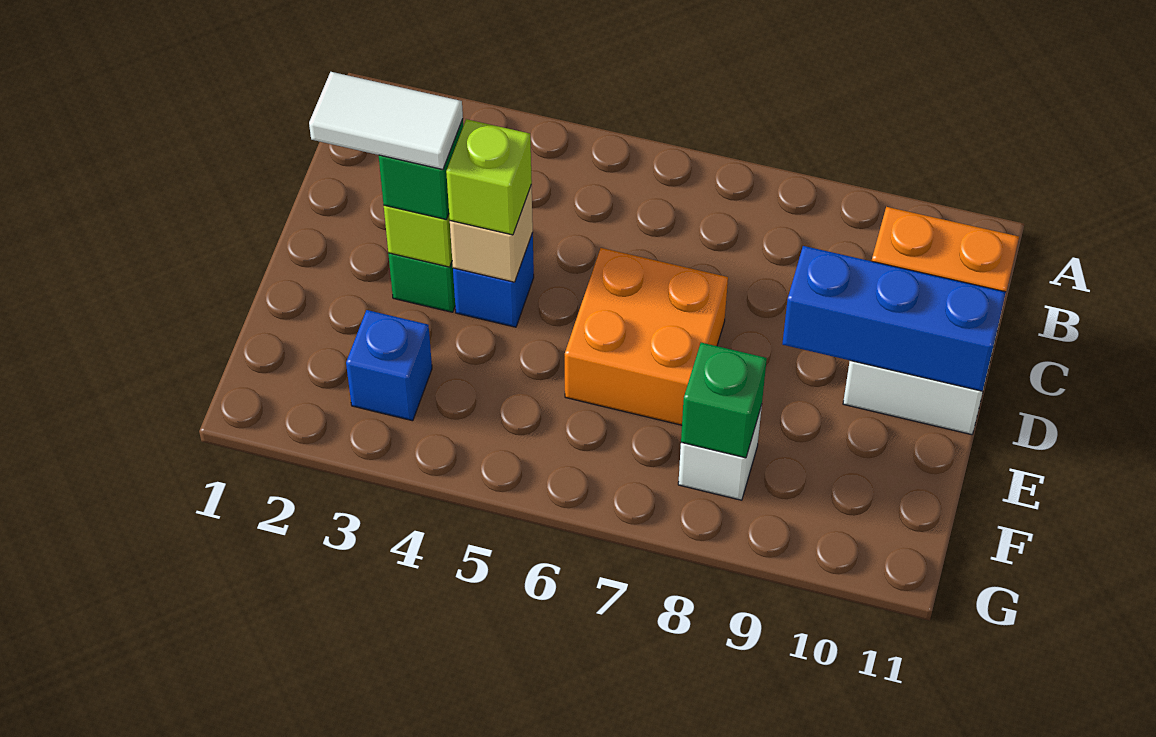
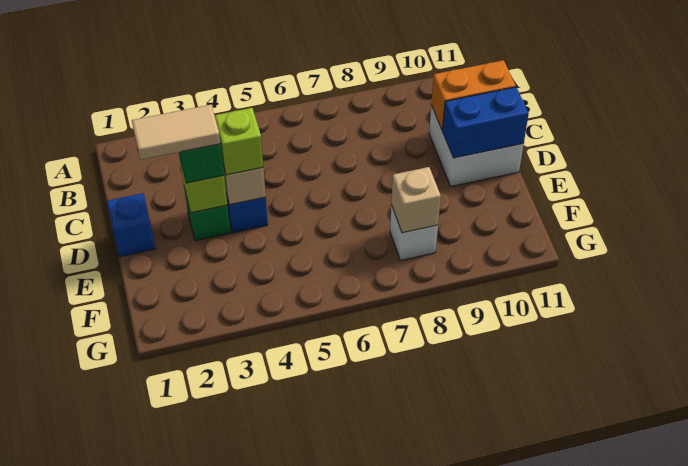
white 1x2 tile [309,72,463,170] -> tan 1x2 tile [132,105,221,160]
orange 2x2 brick [565,248,728,425] -> none
blue 1x3 brick [782,246,1006,391] -> blue 1x2 brick [442,87,529,158]
blue 1x1 brick [346,310,432,421] -> blue 1x1 brick moved to [107,193,155,257]
green 1x1 brick [681,343,767,458] -> tan 1x1 brick [391,167,441,233]

